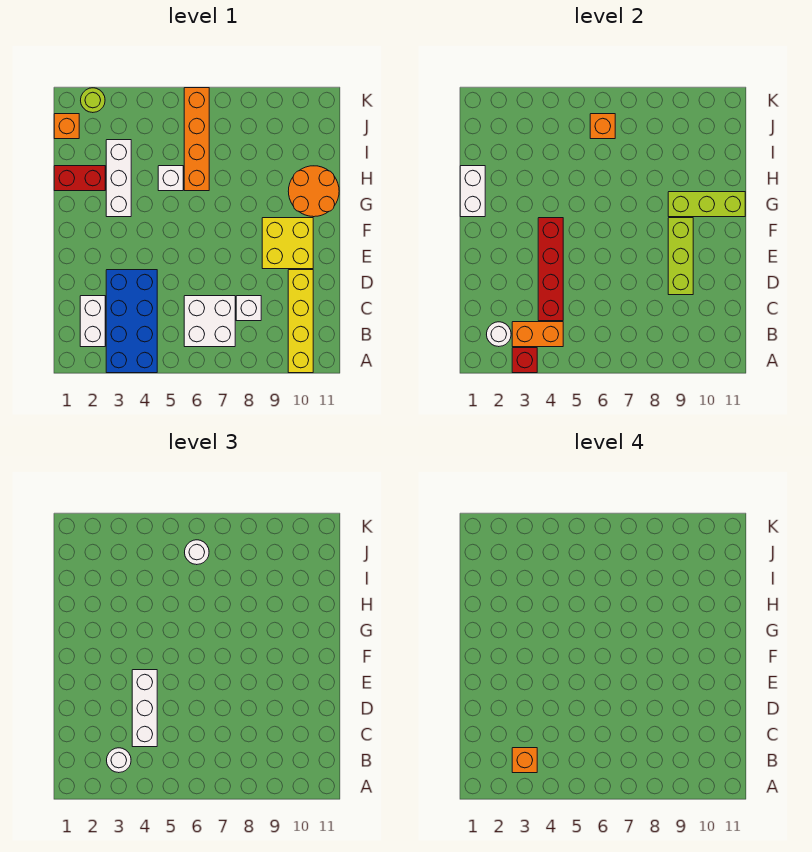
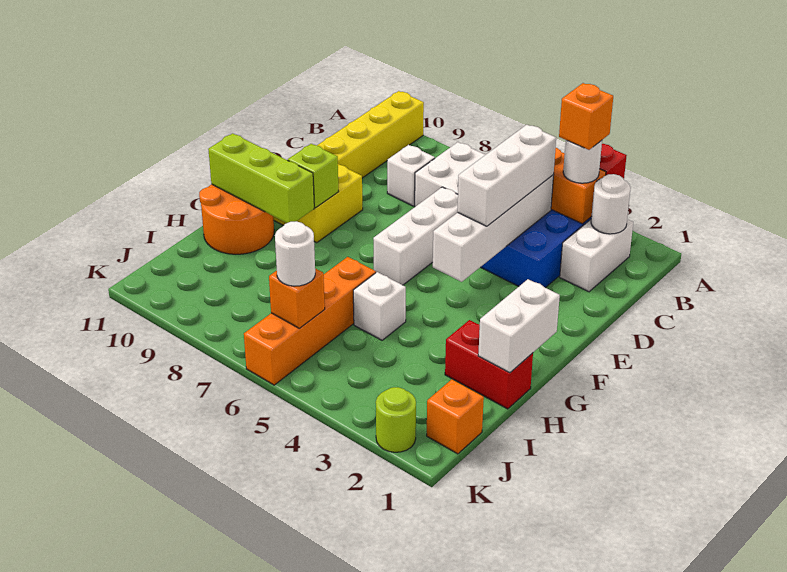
red 1x4 brick [538,218,563,321] -> white 1x4 brick [433,175,554,282]
lime 1x3 brick [668,218,693,295] -> lime 1x1 brick [288,144,339,208]
white 1x3 brick [106,140,131,217] -> white 1x3 brick moved to [373,187,458,285]

